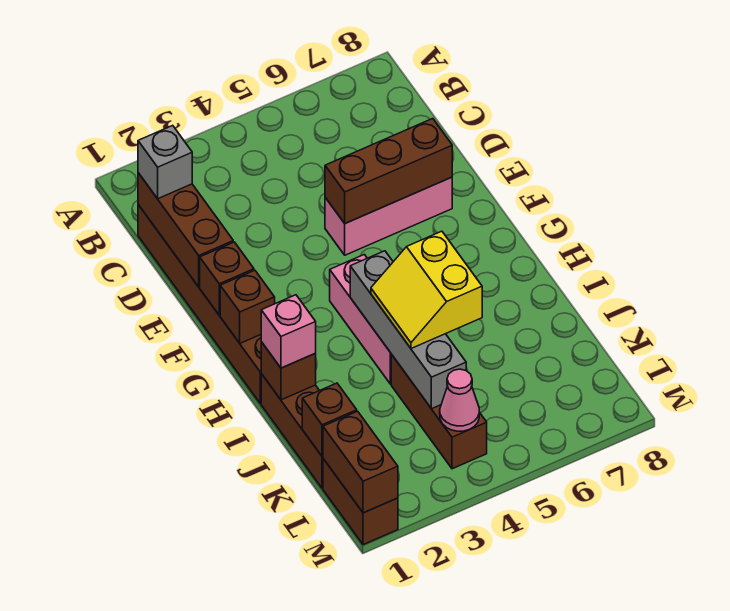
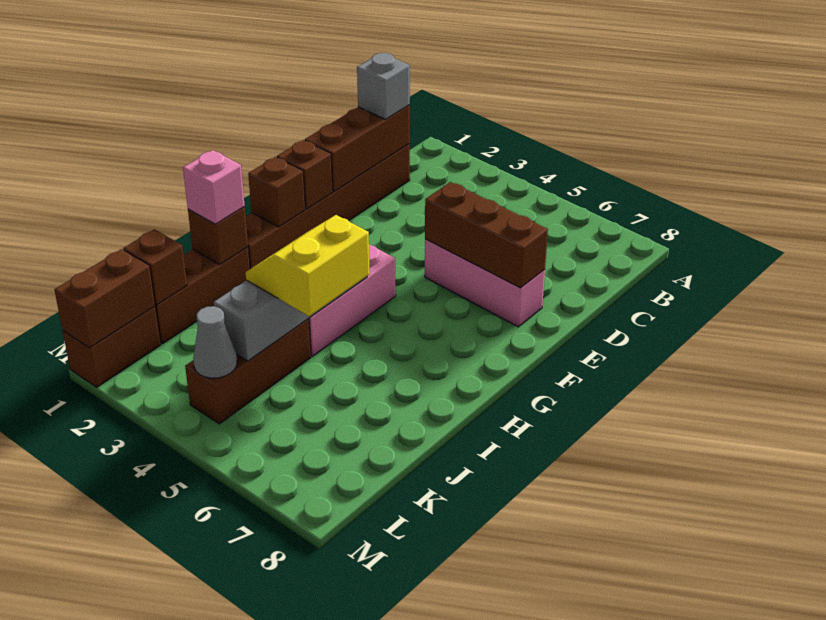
pink 1x1 cone [440,369,479,431] -> grey 1x1 cone [193,306,237,378]

